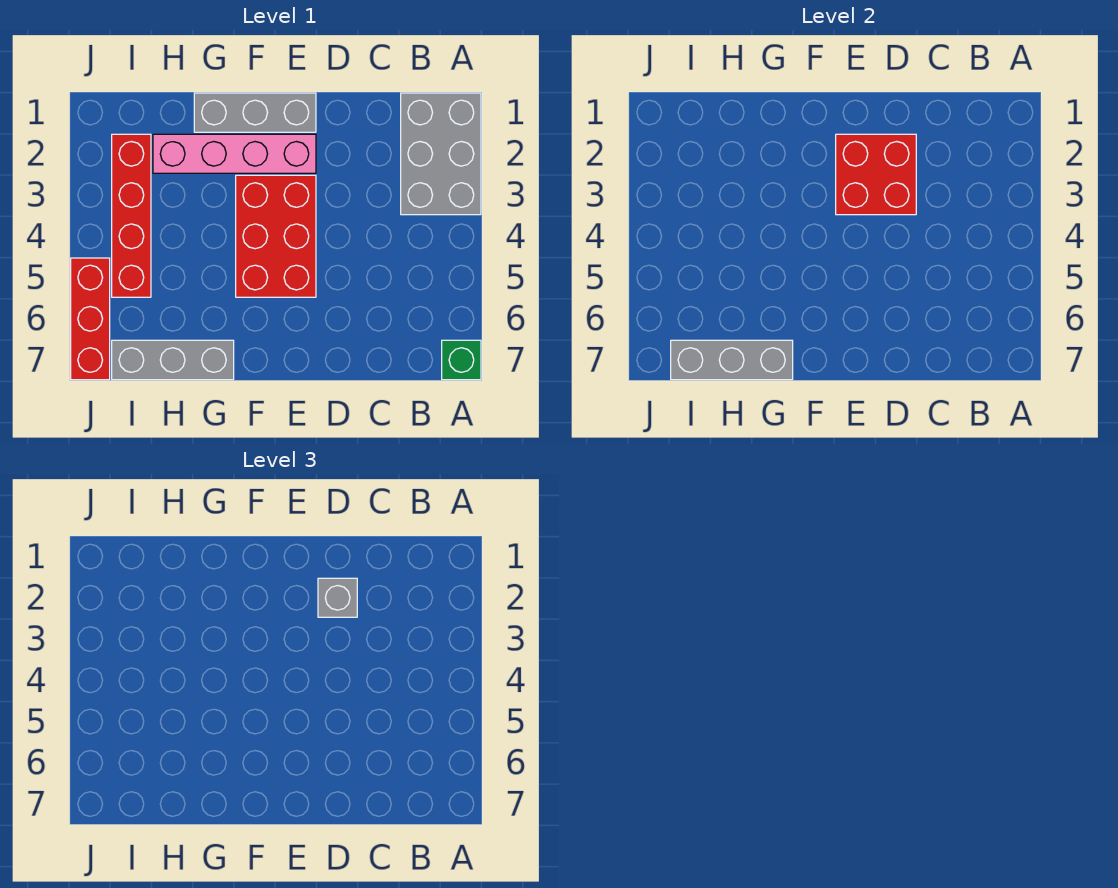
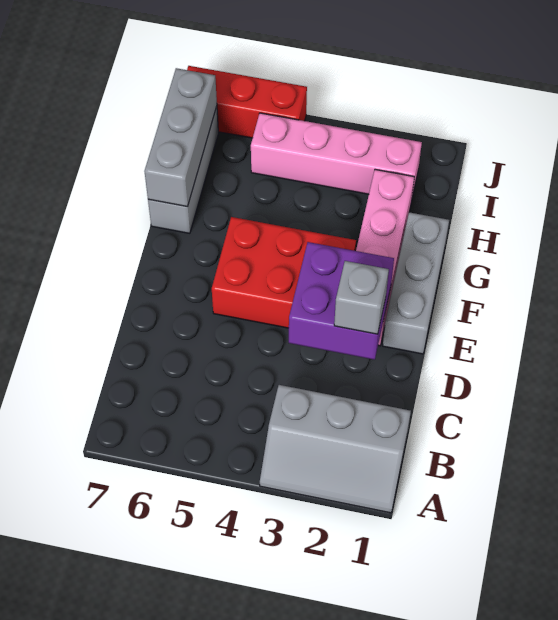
grey 2x3 brick [401,93,481,215] -> grey 2x3 slope [260,385,411,513]
green 1x1 brick [442,340,481,380] -> none
red 2x2 brick [836,134,916,215] -> purple 2x2 brick [289,242,394,360]
red 1x4 brick [112,134,151,297] -> pink 1x4 brick [251,113,422,202]

